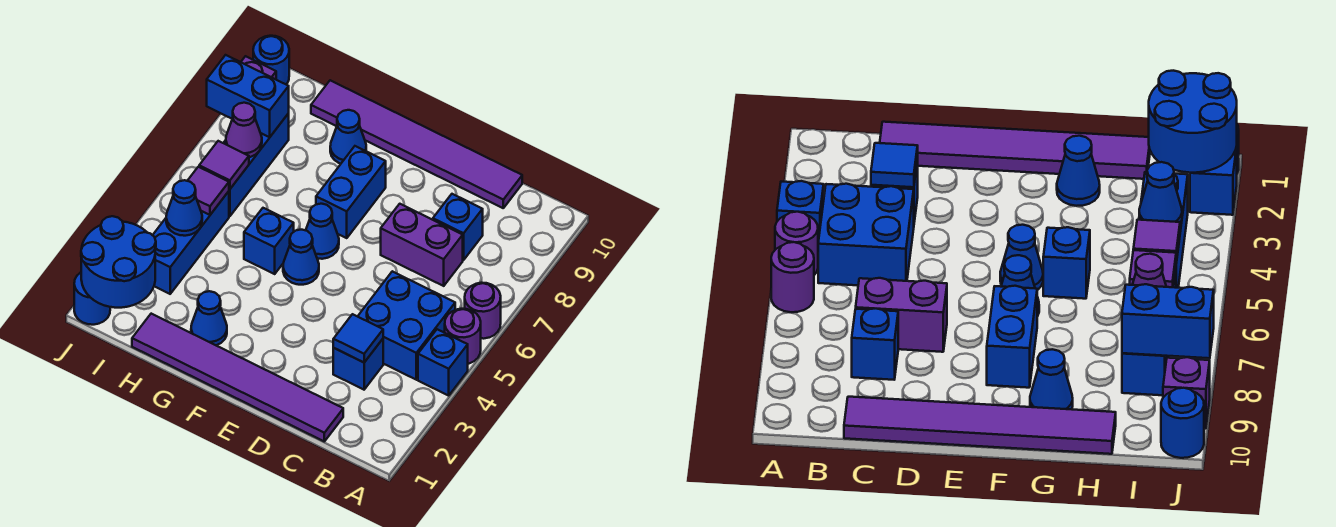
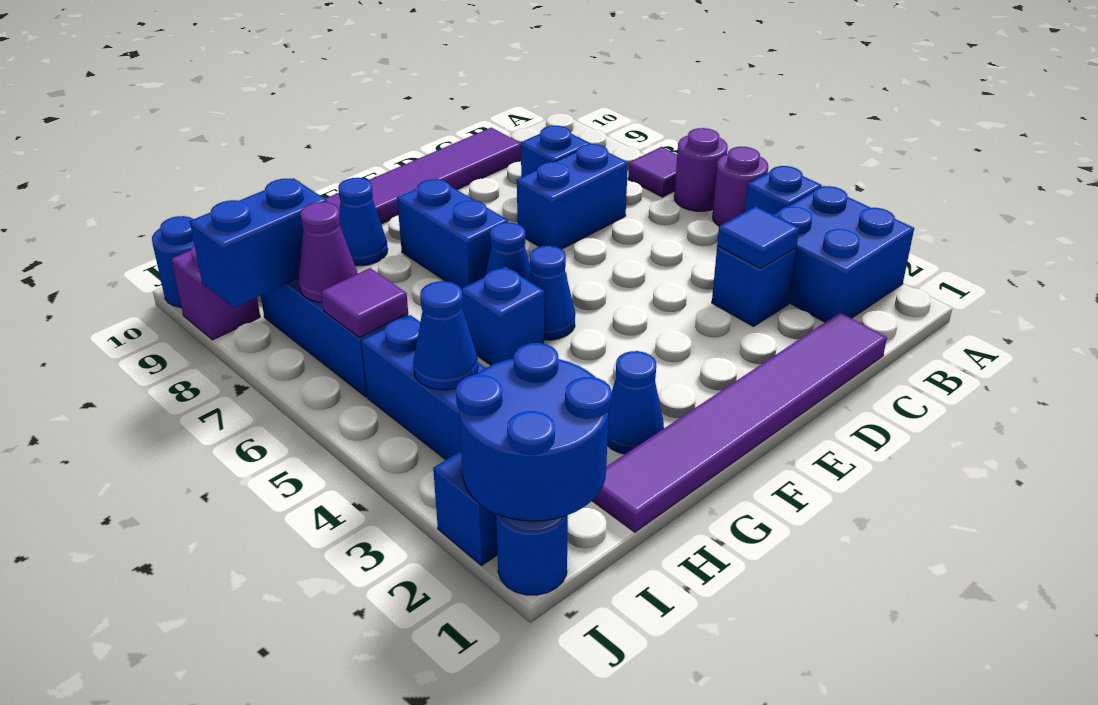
blue 2x2 brick [358,271,455,380] -> blue 2x2 brick moved to [773,186,914,322]
purple 1x2 brick [381,204,463,286] -> blue 1x2 brick [517,144,628,249]
purple 1x1 tile [188,167,229,215] -> purple 1x1 tile moved to [628,147,677,197]

